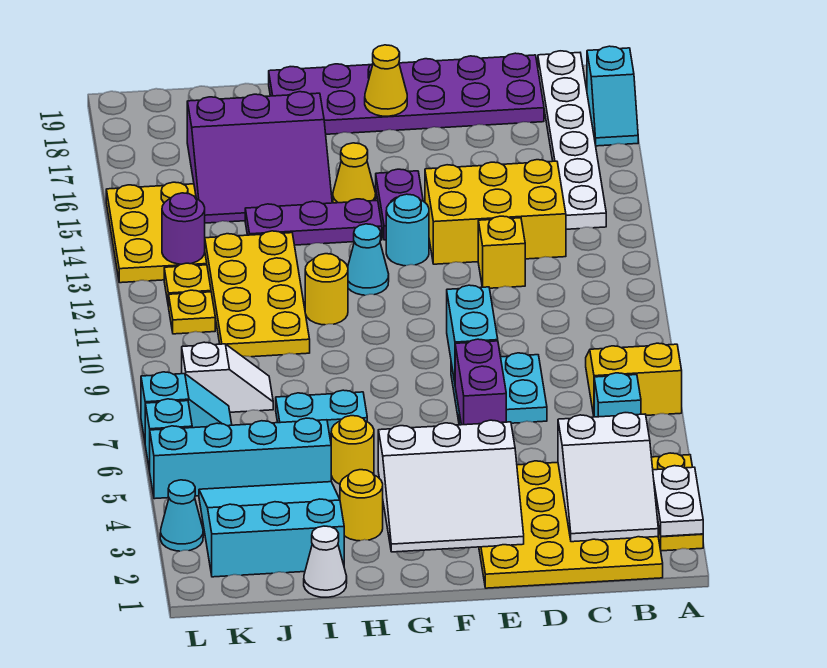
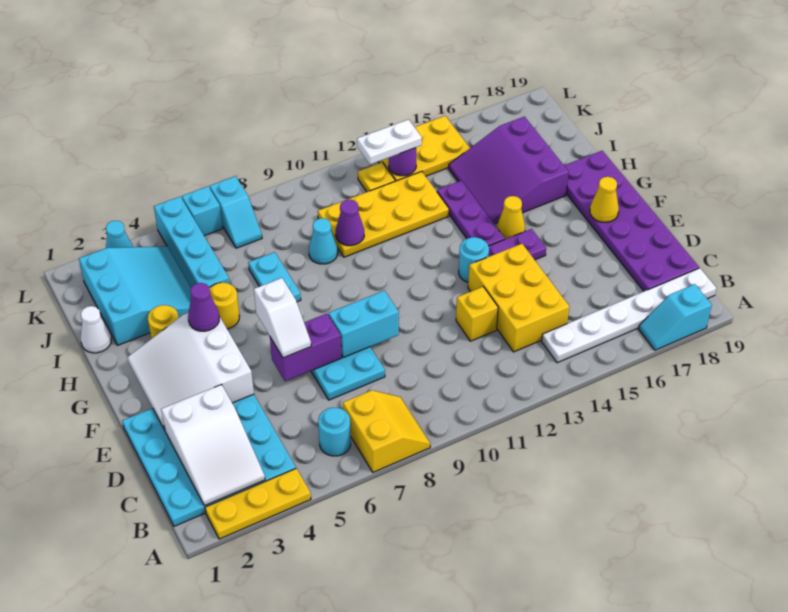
white 1x2 plate [653,466,703,536] -> white 1x2 plate moved to [357,120,422,164]
yellow 4x4 plate [479,461,663,588] -> cyan 4x4 plate [122,394,296,526]
white 2x3 slope [558,413,658,542] -> white 2x3 slope turned to [161,385,265,506]
cyan 1x1 brick [594,373,641,417] -> cyan 1x1 round brick [318,408,351,456]
none -> purple 1x1 cone [188,283,219,331]
cyan 1x1 cone [348,224,389,295] -> cyan 1x1 cone moved to [309,218,338,264]
yellow 1x1 round brick [305,254,348,325] -> none
none -> purple 1x1 cone [336,199,364,246]
white 1x2 slope [182,342,273,412] -> white 1x2 slope moved to [254,278,311,358]
yellow 1x1 plate [169,290,215,334] -> none

